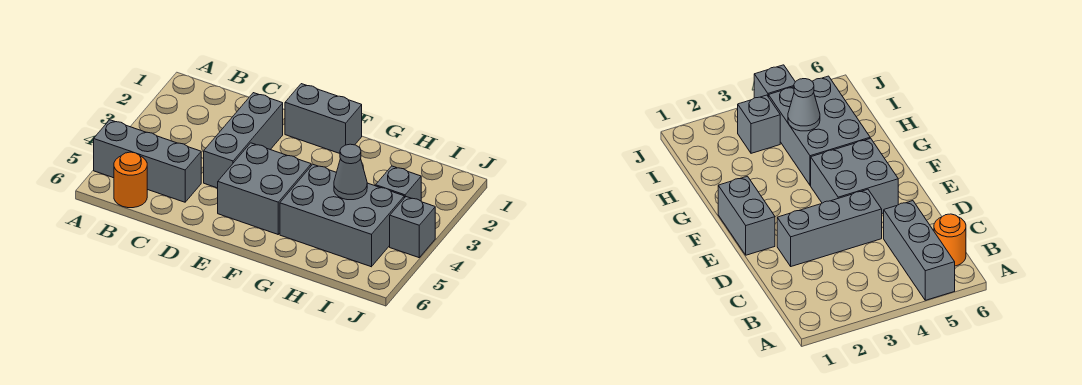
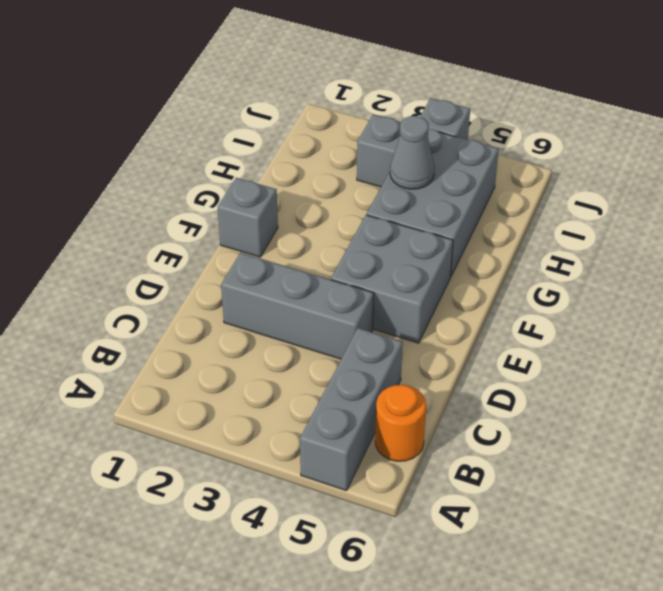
grey 1x2 brick [285,84,362,153] -> grey 1x1 brick [218,178,278,257]

